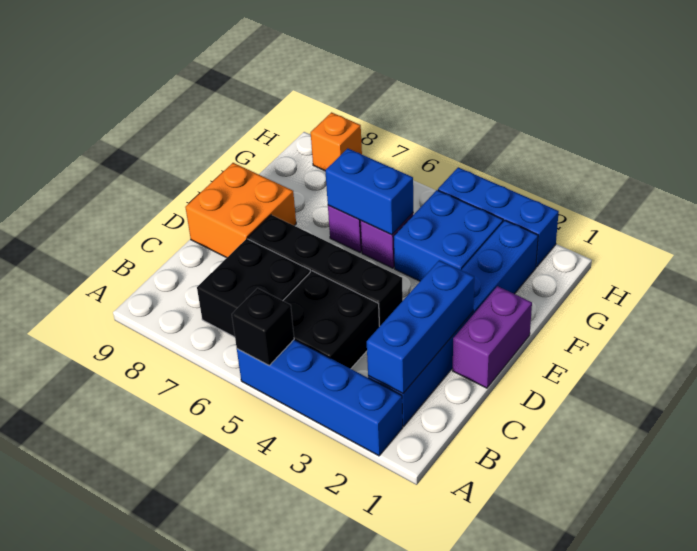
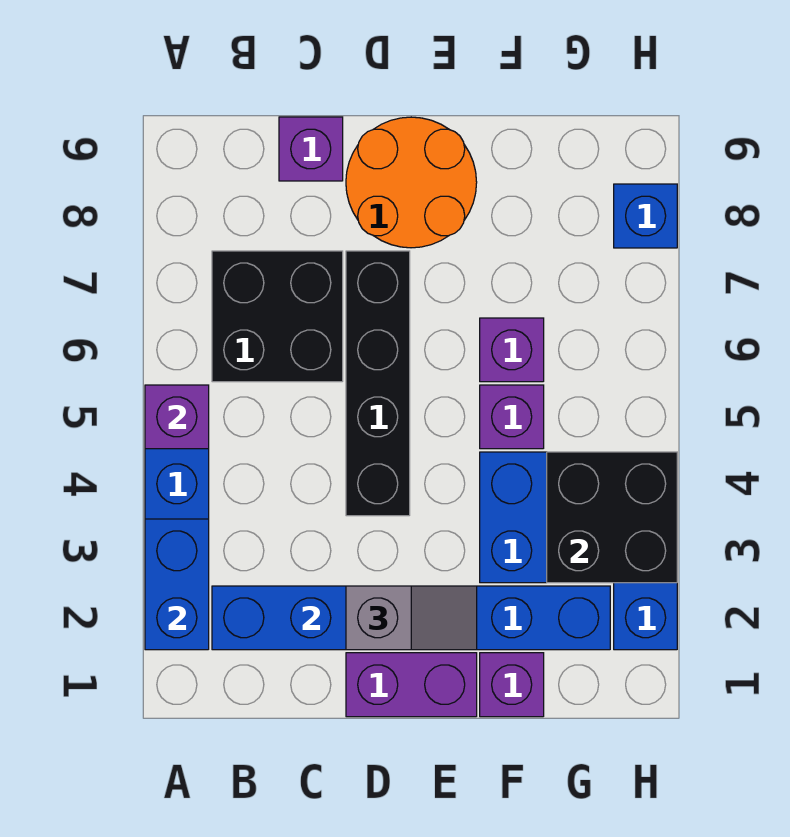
black 1x1 brick [232,288,294,365] -> purple 1x1 brick [145,385,209,449]
black 2x2 brick [283,271,380,369] -> black 2x2 brick moved to [547,452,677,583]
none -> purple 1x1 brick [279,117,343,181]
none -> grey 1x2 slope [346,586,477,650]
orange 2x2 brick [185,163,296,258] -> orange 2x2 round brick [346,117,477,248]
none -> purple 1x1 brick [480,653,544,717]
blue 1x2 brick [325,148,413,235] -> blue 1x2 brick moved to [145,519,209,650]
orange 1x1 brick [311,112,362,171] -> blue 1x1 brick [614,184,677,248]

